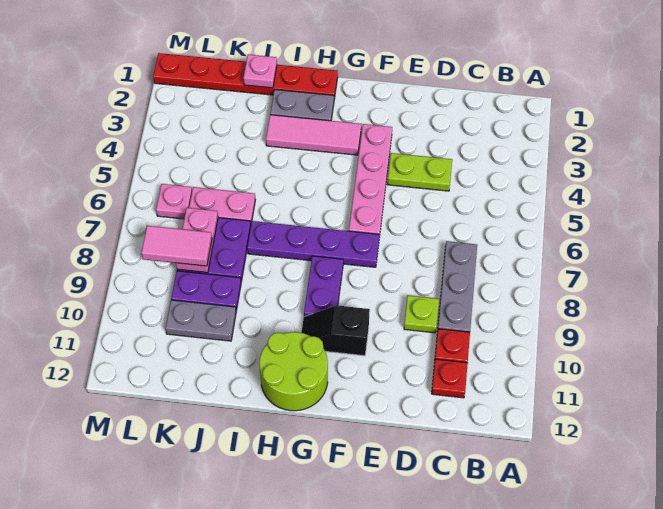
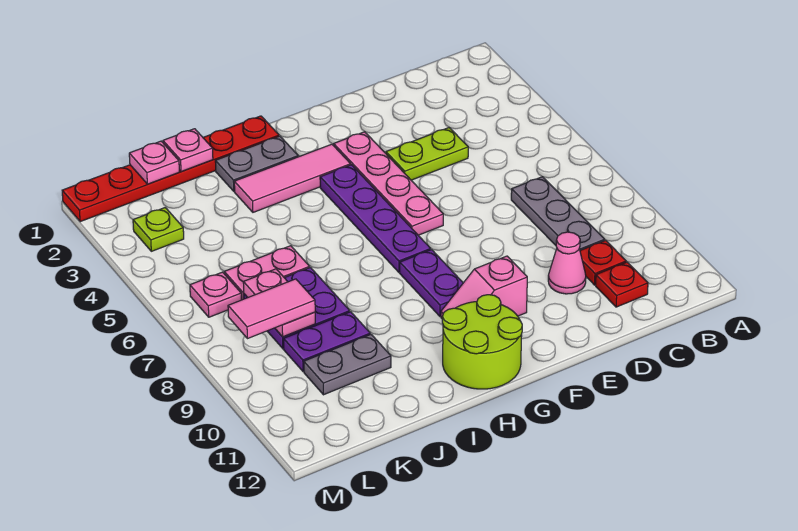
lime 1x1 plate [404,295,439,333] -> lime 1x1 plate moved to [133,208,184,251]
none -> pink 1x1 cone [548,232,586,294]
purple 1x4 plate [247,221,379,267] -> purple 1x4 plate turned to [320,165,431,272]
black 1x2 slope [301,305,370,356] -> pink 1x2 slope [441,256,527,318]
none -> pink 1x1 plate [129,141,179,184]

